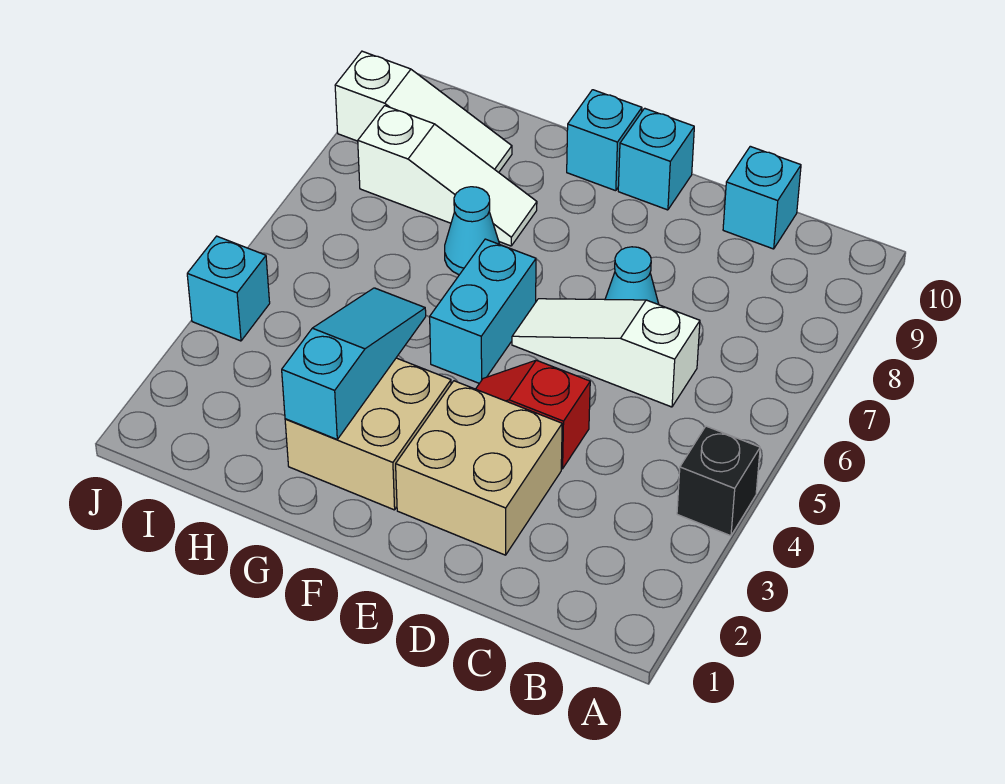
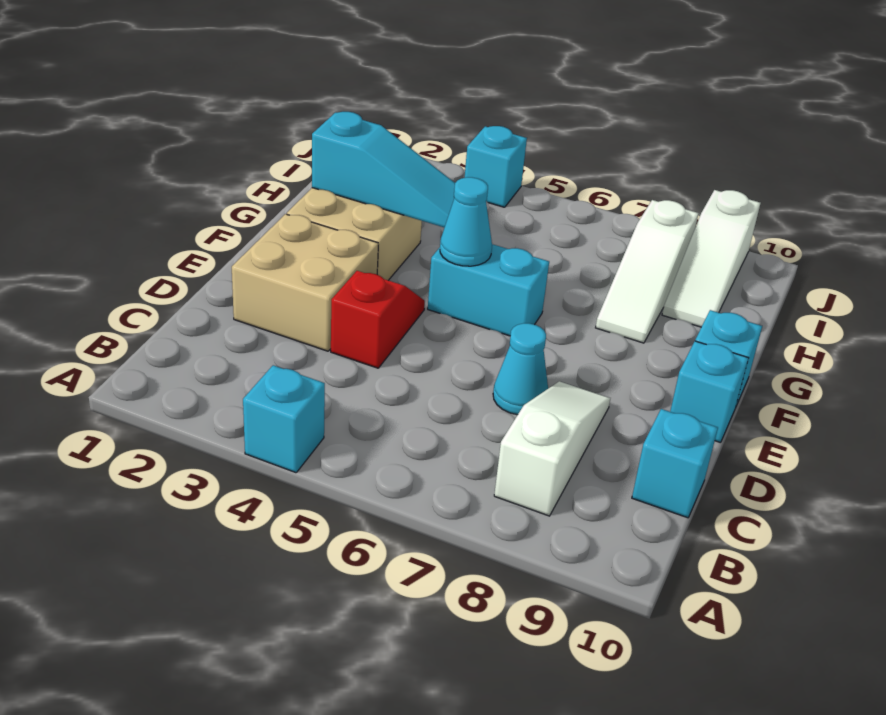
black 1x1 brick [677,426,760,536] -> cyan 1x1 brick [243,365,325,473]
white 1x3 slope [512,299,700,407] -> white 1x3 slope moved to [494,381,610,516]
cyan 1x1 cone [445,187,499,275] -> cyan 1x1 cone moved to [440,177,492,266]

